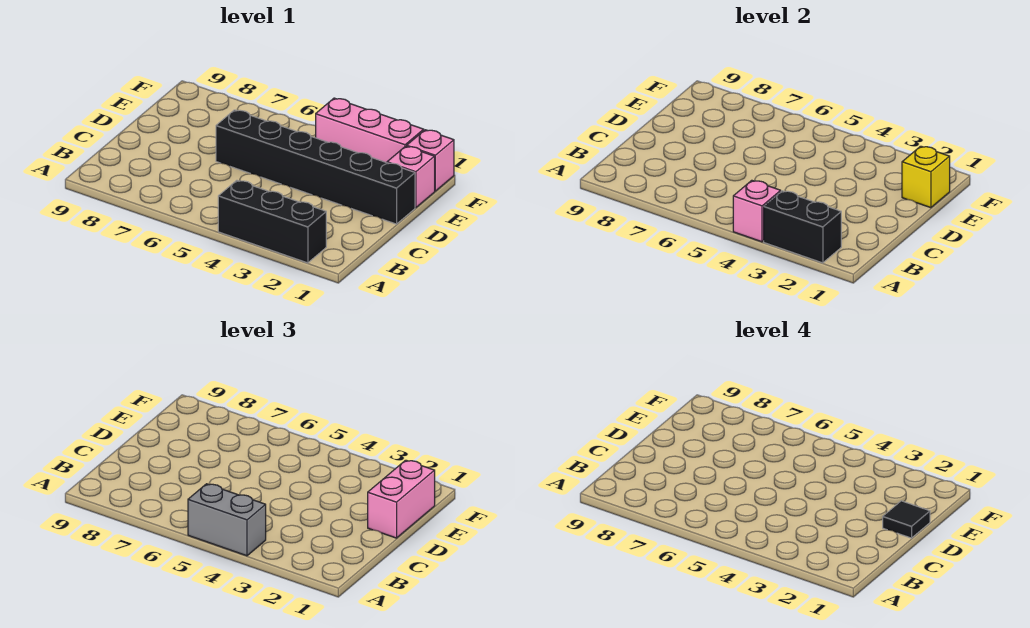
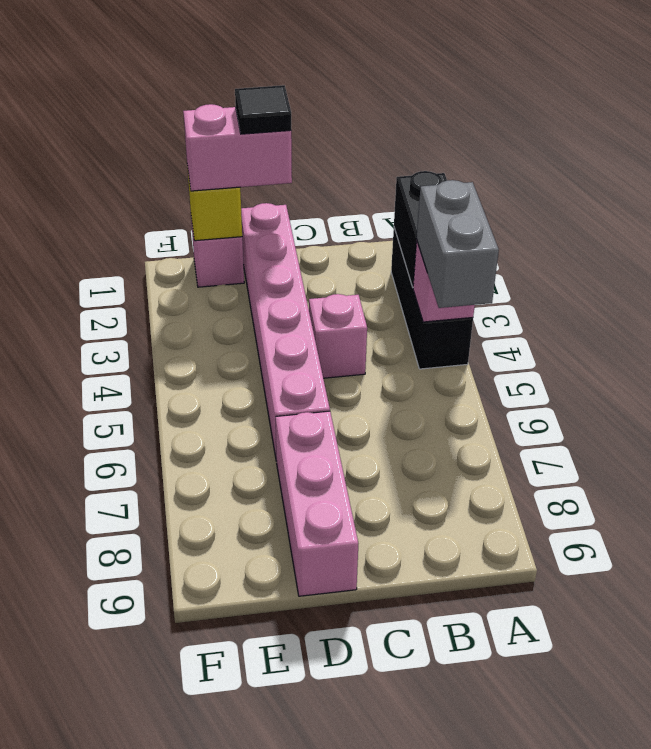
black 1x6 brick [216,110,415,224] -> pink 1x6 brick [241,203,330,457]
pink 1x1 brick [407,130,454,191] -> pink 1x1 brick moved to [309,294,367,378]
pink 1x3 brick [316,98,424,163] -> pink 1x3 brick moved to [276,411,358,596]

